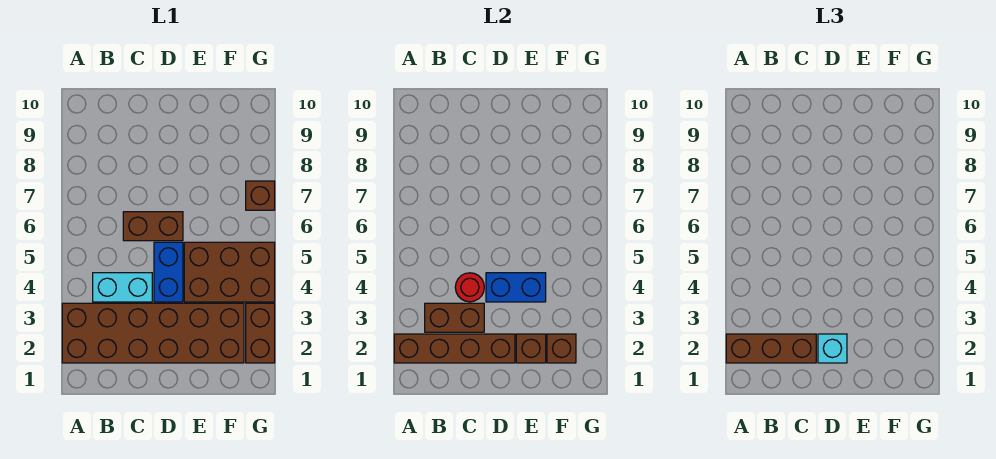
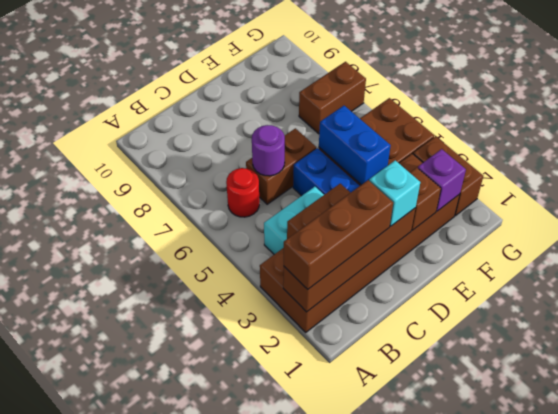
red 1x1 round brick [455,273,484,302] -> red 1x1 round brick moved to [226,168,259,217]
none -> purple 1x1 round brick [252,125,285,176]
blue 1x2 brick [486,273,546,302] -> blue 1x2 brick turned to [319,106,391,185]
brown 1x1 brick [547,334,576,363] -> purple 1x1 brick [418,149,466,211]
brown 1x1 brick [246,181,275,210] -> brown 1x2 brick [299,62,366,134]

